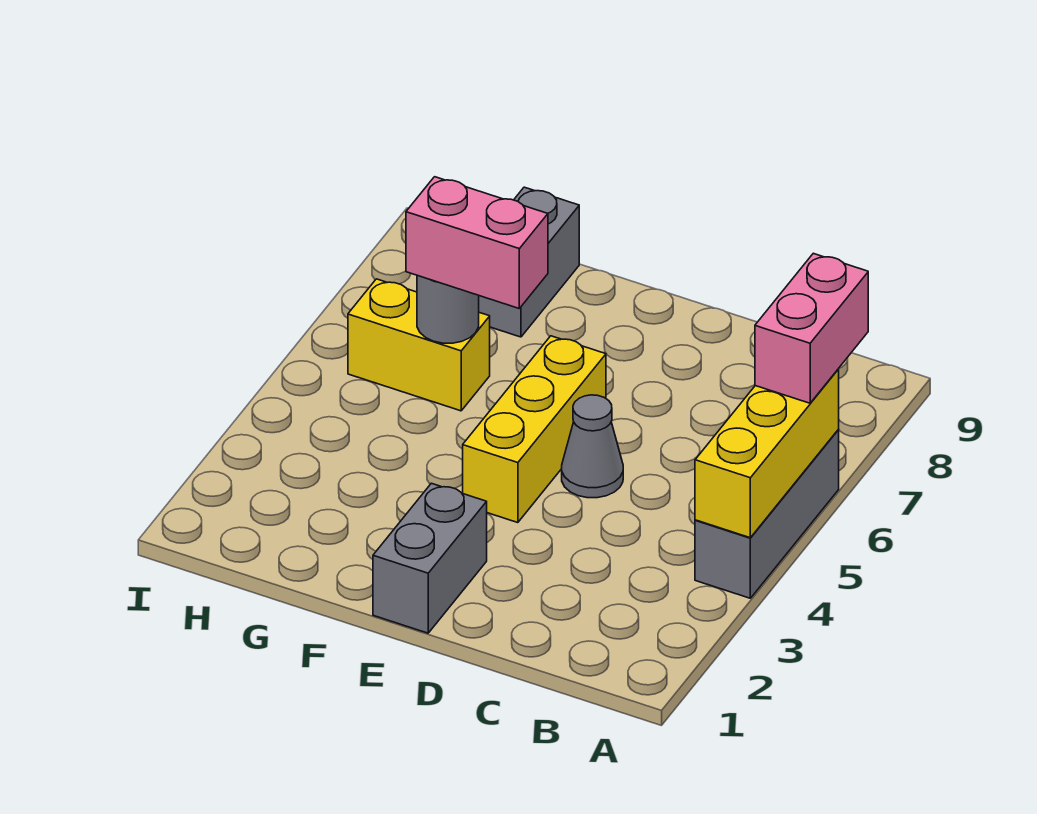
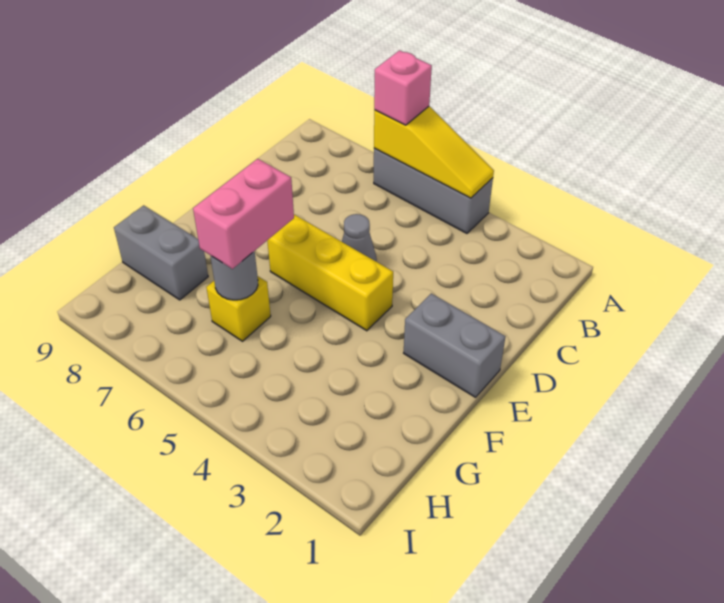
yellow 1x3 brick [695,369,839,538] -> yellow 1x3 slope [374,106,494,198]
pink 1x2 brick [755,253,868,403] -> pink 1x1 brick [374,50,432,125]
yellow 1x2 brick [348,279,490,411] -> yellow 1x1 brick [206,276,271,341]

